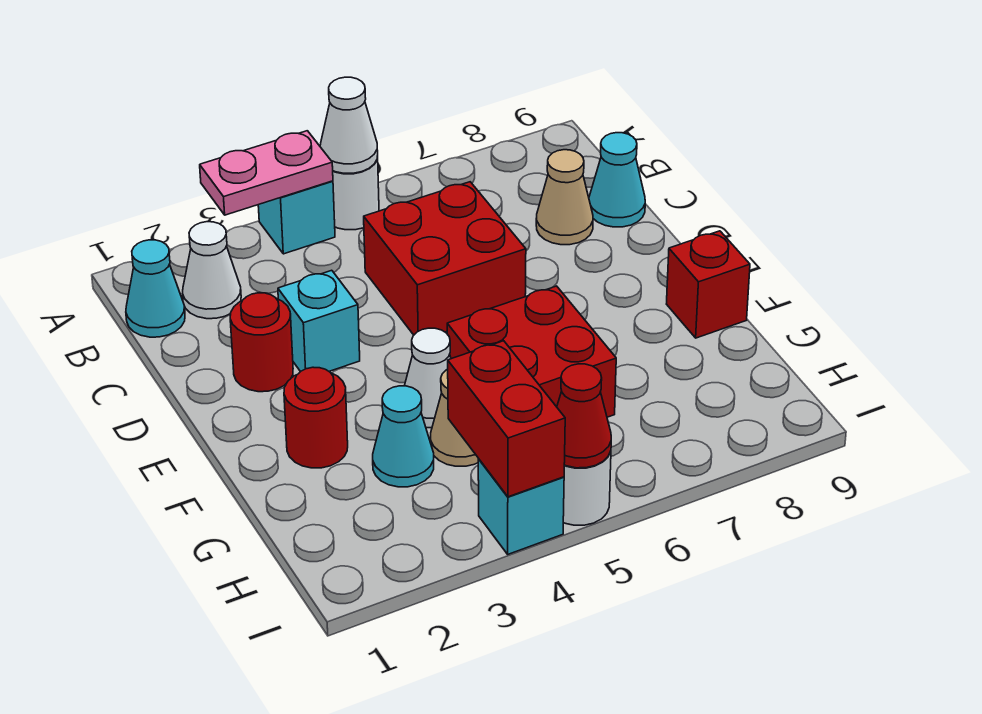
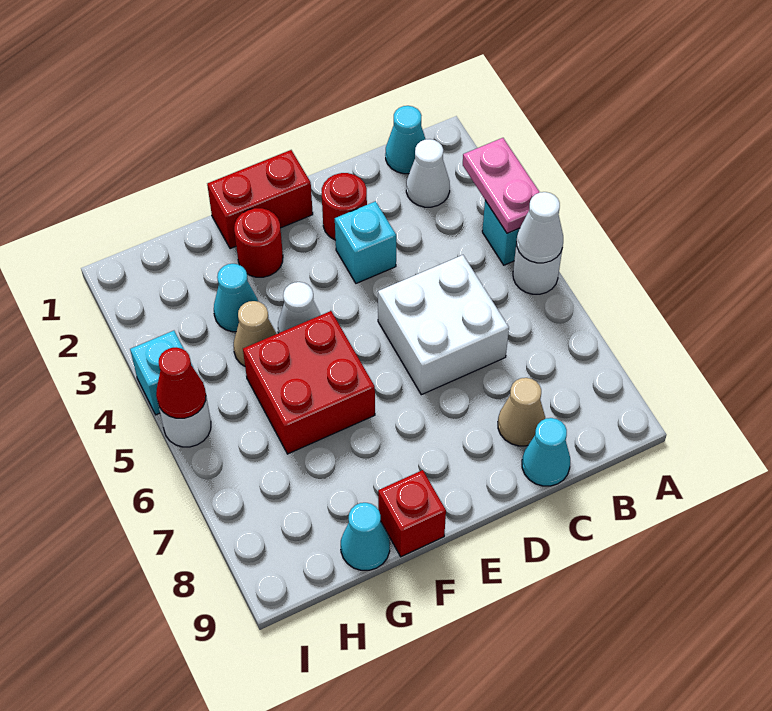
red 2x2 brick [364,182,526,335] -> white 2x2 brick [378,255,509,395]
none -> cyan 1x1 cone [341,503,390,570]
red 1x2 brick [448,341,565,497] -> red 1x2 brick moved to [207,150,313,249]

